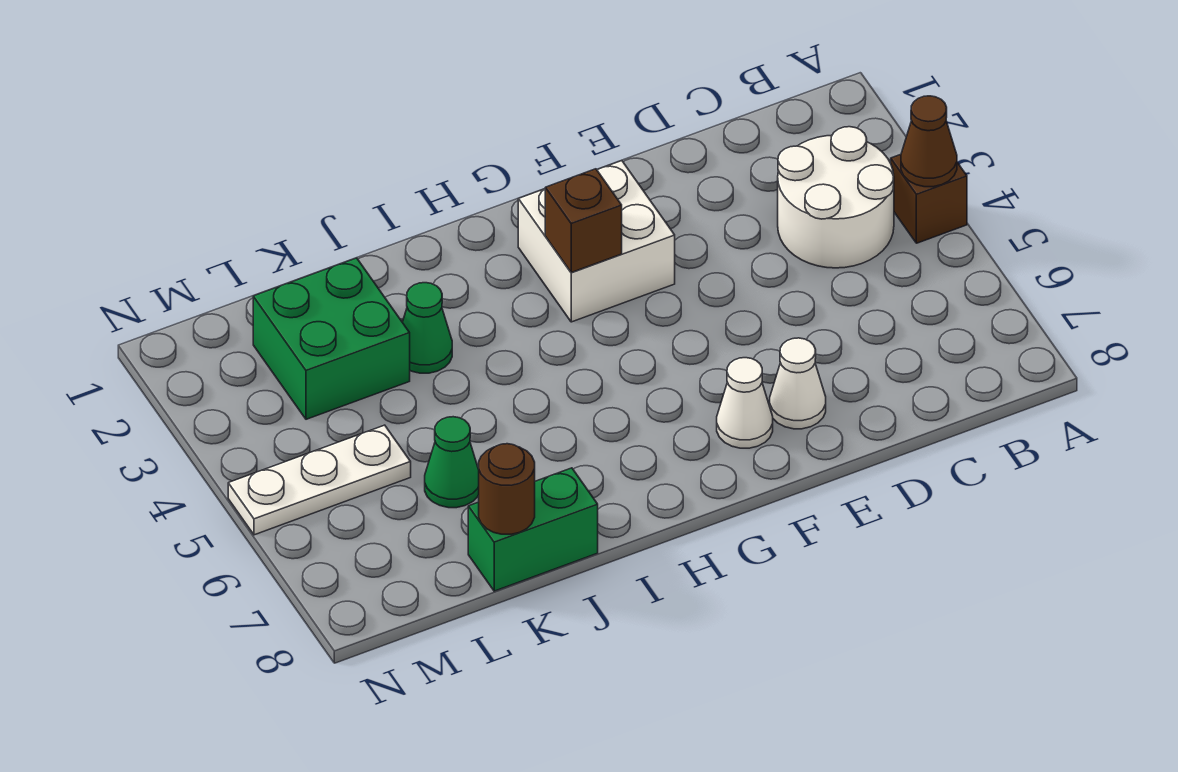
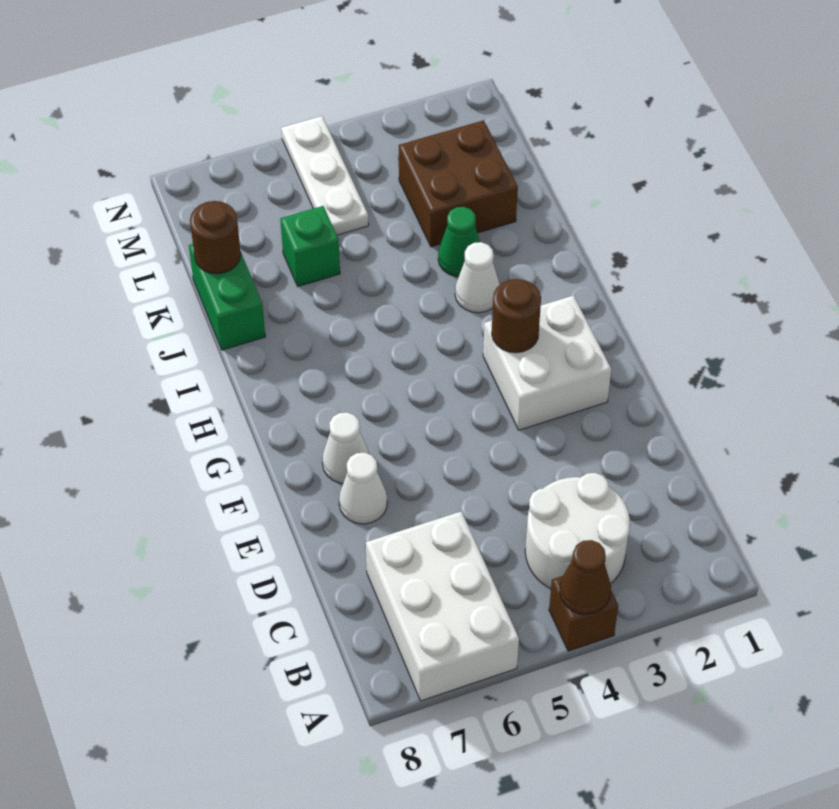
none -> white 2x3 brick [366,511,519,701]
brown 1x1 brick [545,169,622,272] -> brown 1x1 round brick [492,279,541,353]
none -> white 1x1 cone [455,242,500,313]
green 2x2 brick [253,258,410,419] -> brown 2x2 brick [399,120,518,247]
green 1x1 cone [425,417,479,508] -> green 1x1 brick [280,206,340,286]

